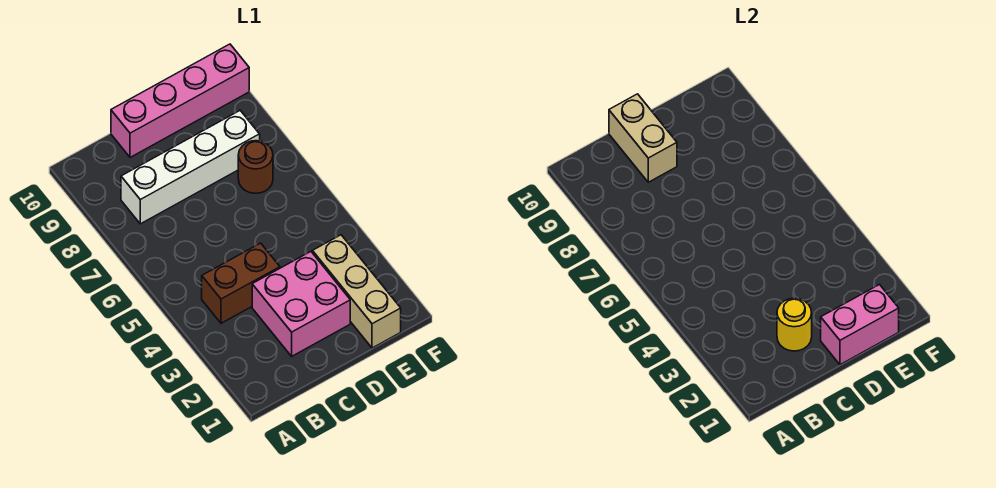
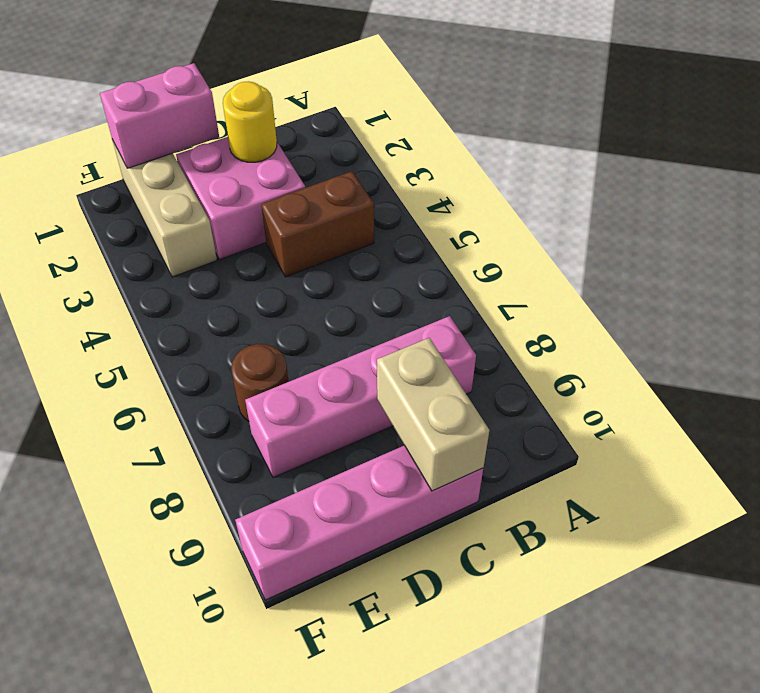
white 1x4 brick [121,111,260,224] -> pink 1x4 brick [245,316,476,478]

